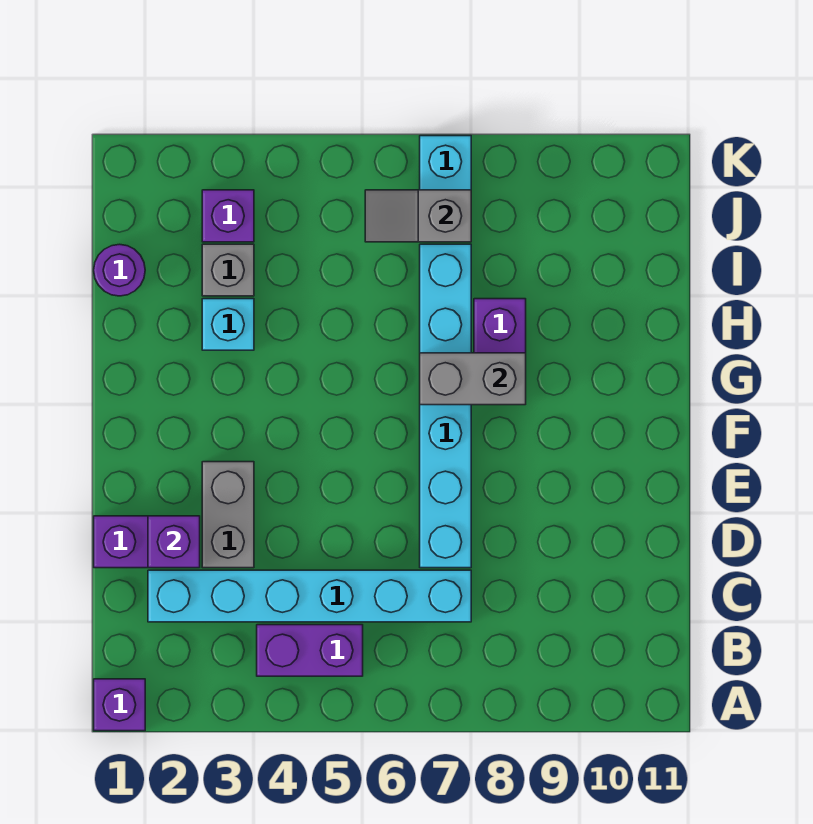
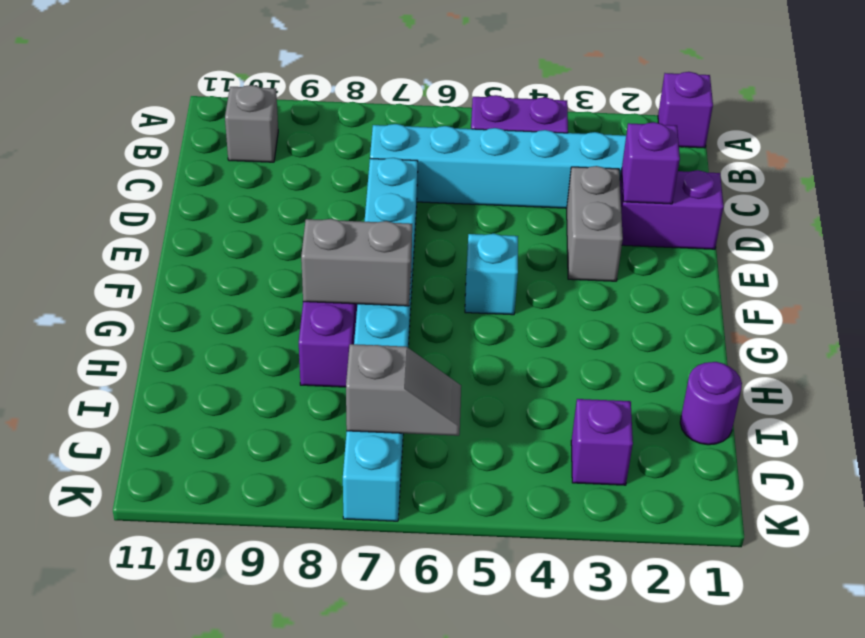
cyan 1x1 brick [202,299,254,350] -> cyan 1x1 brick moved to [465,234,518,315]
grey 1x1 brick [202,244,254,296] -> grey 1x1 brick moved to [225,85,278,162]

